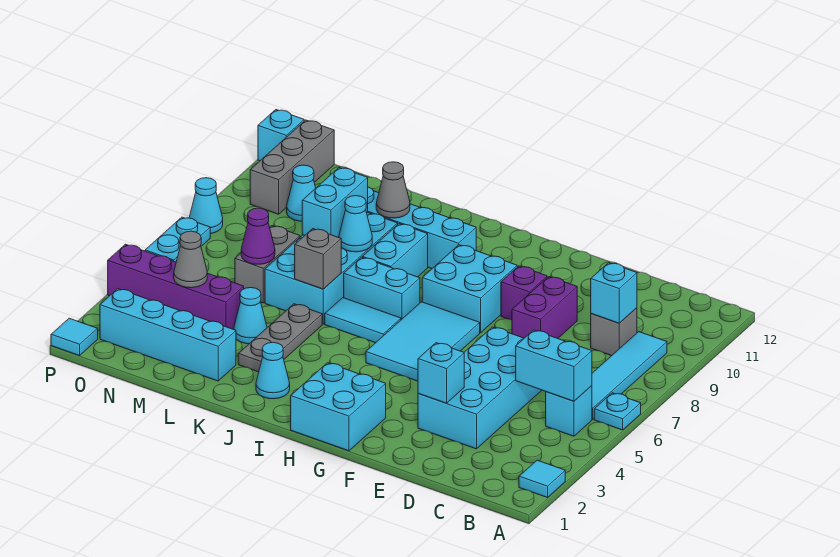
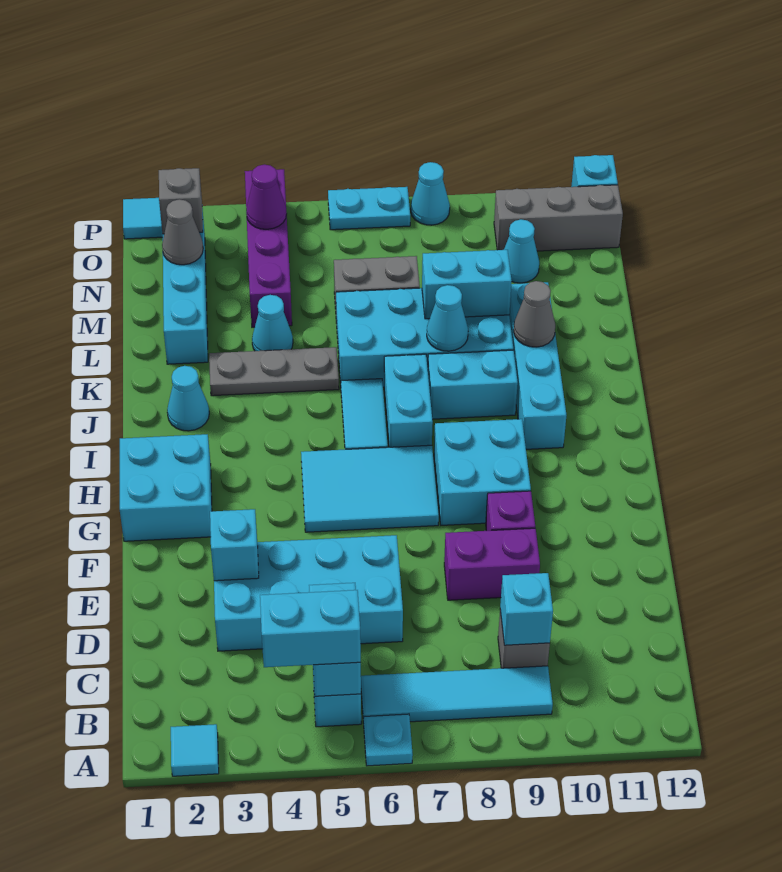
none -> cyan 1x2 brick [260,590,361,667]
grey 1x1 brick [295,229,341,289] -> grey 1x1 brick moved to [159,168,203,234]
purple 1x1 cone [241,208,275,264] -> purple 1x1 cone moved to [246,165,287,229]
grey 1x1 cone [174,231,207,288] -> grey 1x1 cone moved to [162,199,203,265]

